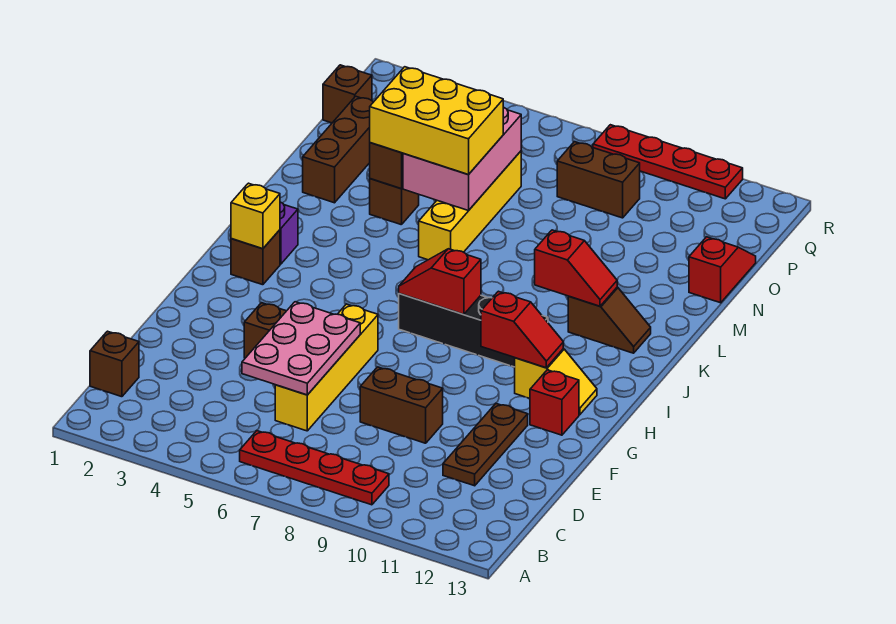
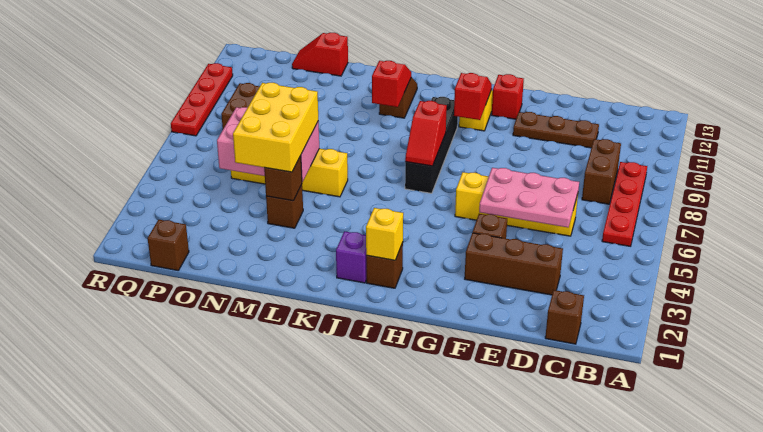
brown 1x2 brick [360,367,443,443] -> brown 1x2 brick moved to [582,139,621,204]
brown 1x3 brick [303,96,373,203] -> brown 1x3 brick moved to [465,233,563,295]

